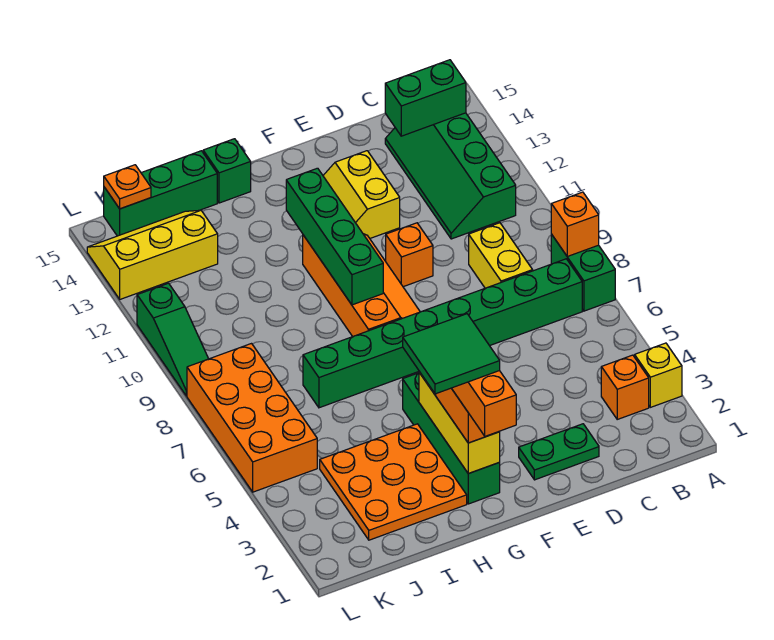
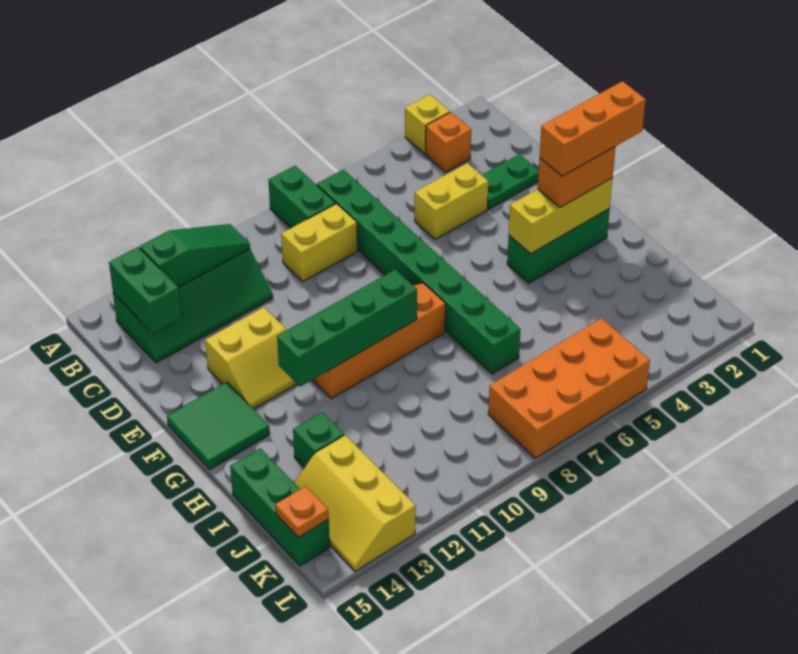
green 1x2 brick [551,234,615,311] -> green 1x2 brick turned to [269,166,336,228]
orange 1x1 brick [551,192,599,257] -> none
green 1x2 plate [519,424,599,480] -> green 1x2 plate turned to [482,154,539,209]
none -> yellow 1x2 brick [415,163,488,239]
orange 1x1 brick [386,223,433,287] -> none
green 1x4 brick [403,373,500,504] -> green 1x3 brick [507,208,610,283]
green 2x2 tile [403,314,500,394] -> green 2x2 tile moved to [167,382,270,469]
orange 3x3 plate [320,424,467,540] -> none
green 1x1 brick [203,139,251,203] -> green 1x1 brick moved to [293,412,344,468]
green 1x3 slope [137,283,208,396] -> green 1x3 slope moved to [140,224,250,287]

